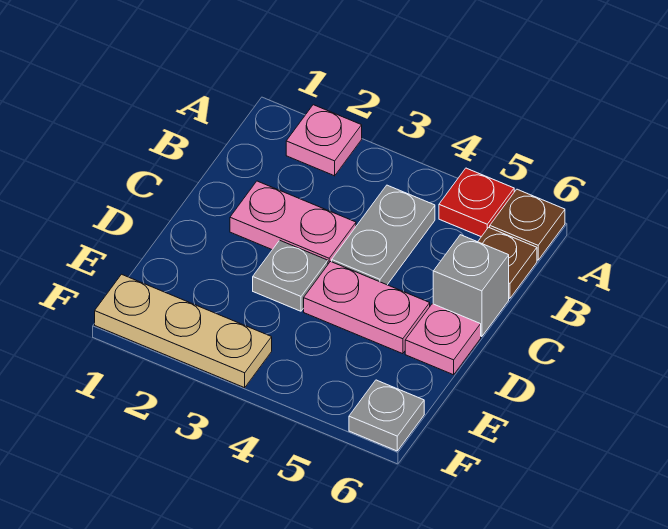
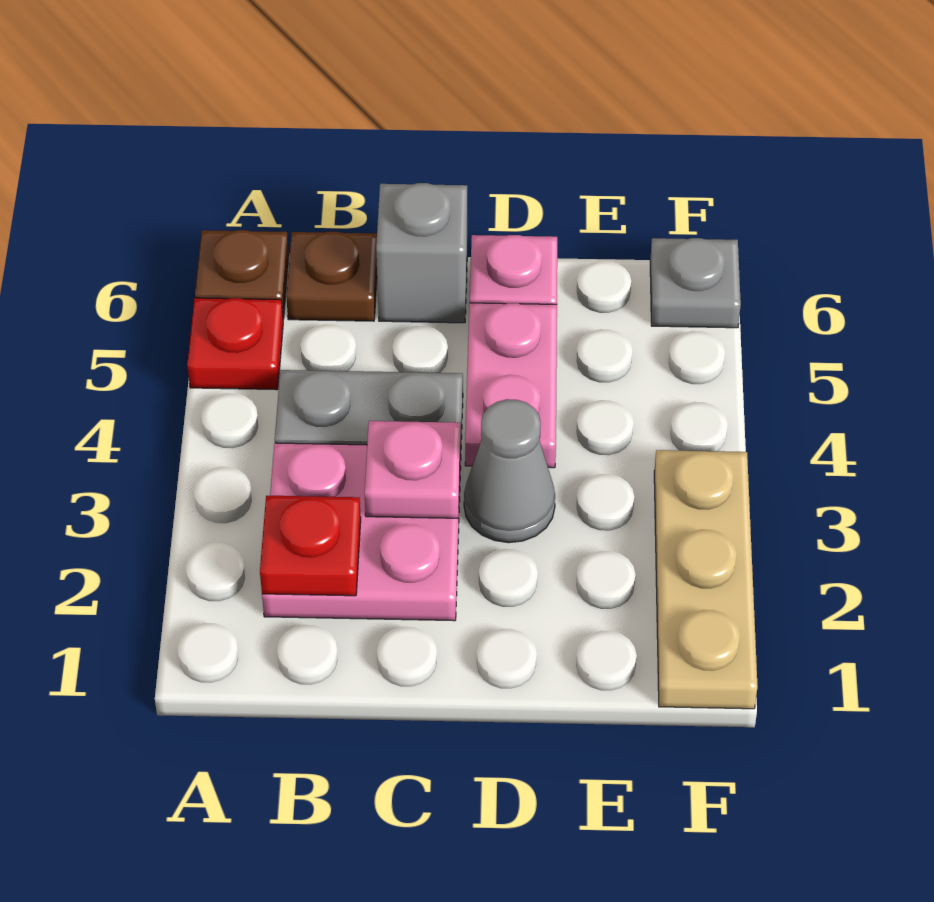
pink 1x1 plate [286,105,362,176] -> pink 1x1 plate moved to [365,421,460,518]
none -> red 1x1 plate [260,496,361,596]
pink 1x2 plate [230,181,356,264] -> pink 2x2 plate [262,443,461,621]
grey 1x1 plate [253,240,328,311] -> grey 1x1 cone [464,399,555,543]

